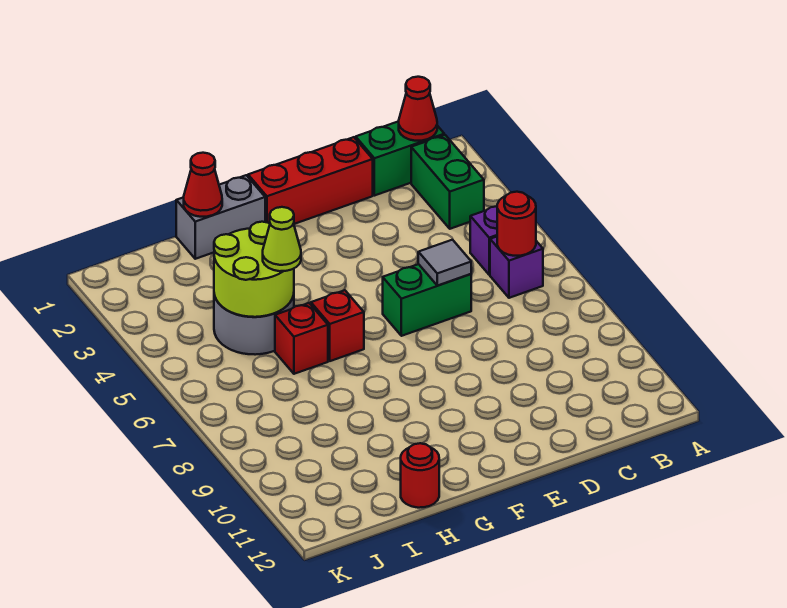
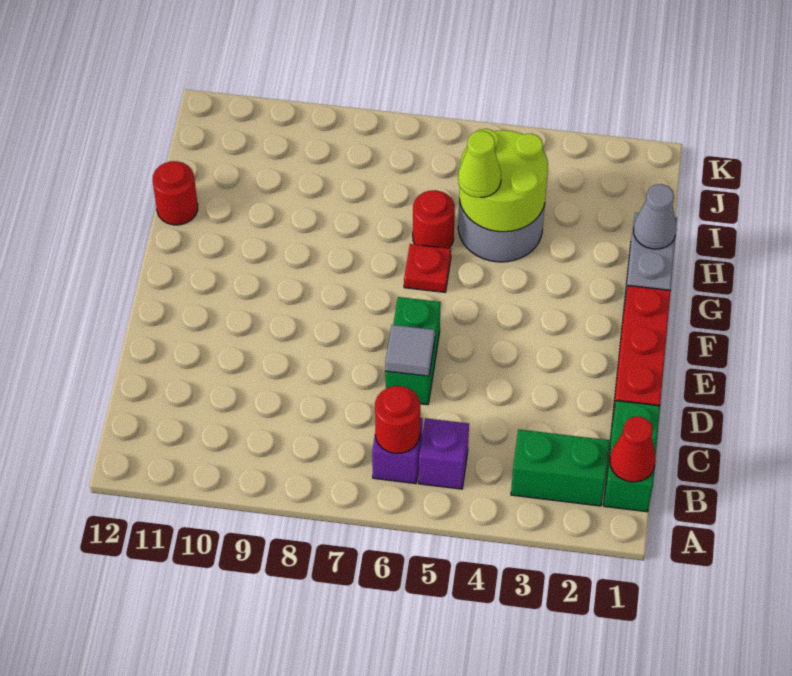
red 1x1 brick [311,290,364,361] -> red 1x1 plate [404,244,451,292]
red 1x1 cone [184,153,222,217] -> grey 1x1 cone [633,184,677,249]
red 1x1 brick [275,303,328,374] -> red 1x1 round brick [413,190,455,248]

